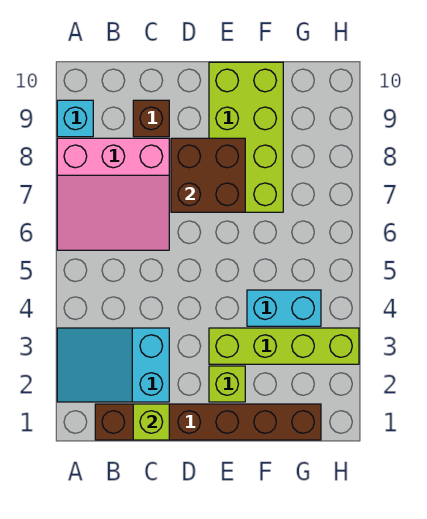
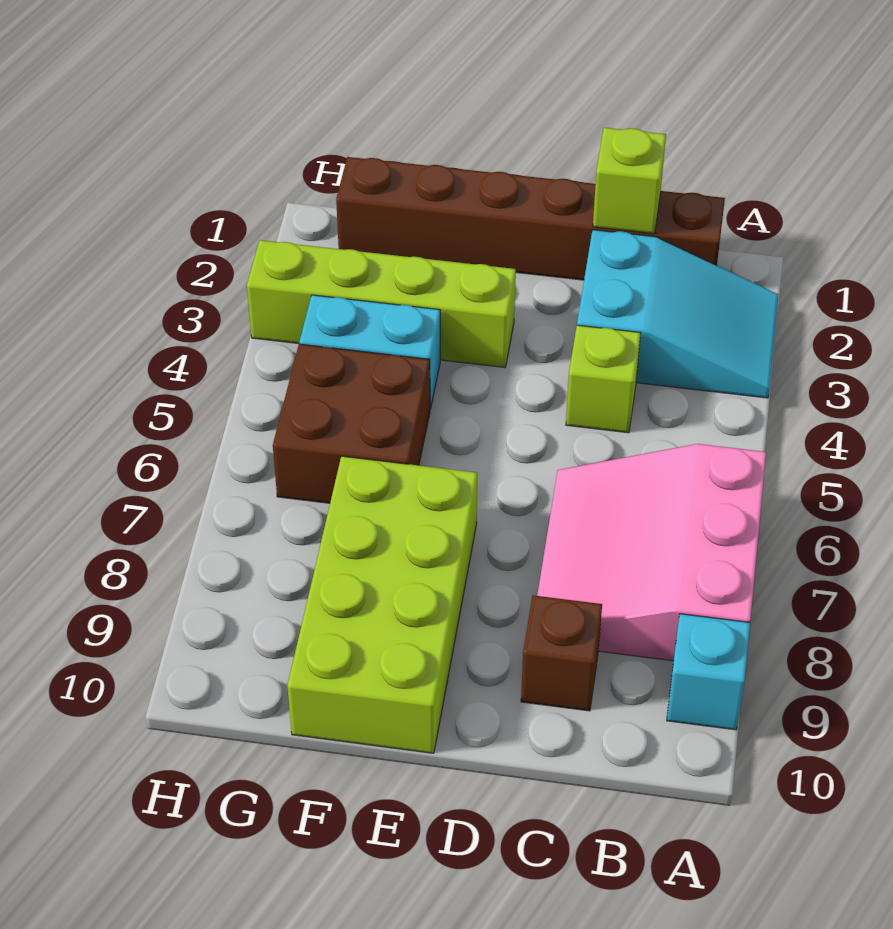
pink 3x3 slope [57,138,169,250] -> pink 3x3 slope turned to [537,444,766,661]
brown 2x2 brick [171,138,245,212] -> brown 2x2 brick moved to [273,344,430,503]
lime 1x1 brick [209,366,245,402] -> lime 1x1 brick moved to [566,325,641,433]

